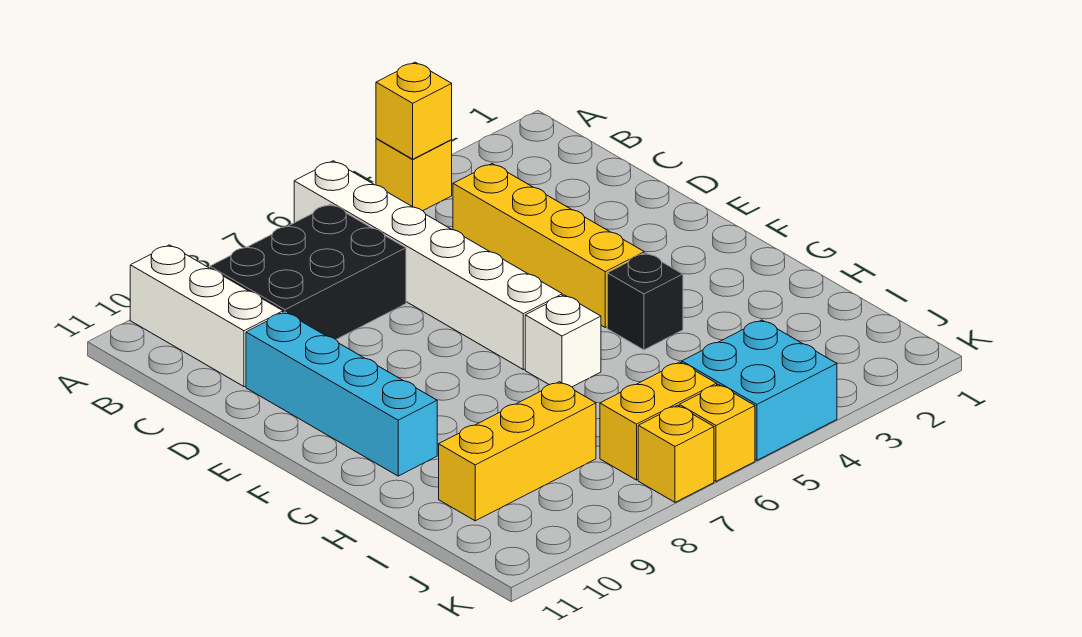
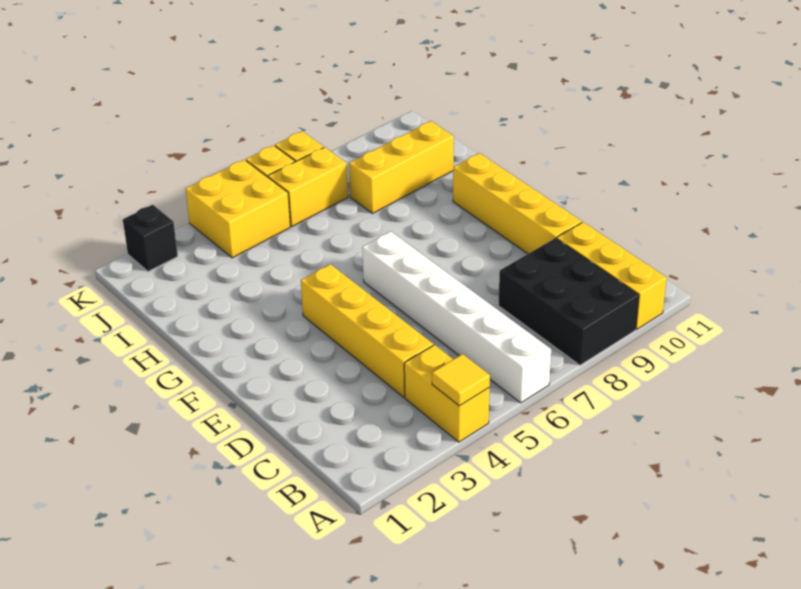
yellow 1x1 brick [376,138,452,211] -> yellow 1x2 brick [404,345,490,442]
yellow 1x1 brick [376,62,452,159] -> yellow 1x1 tile [432,354,490,406]
white 1x3 brick [130,245,283,387] -> yellow 1x3 brick [557,222,667,329]
black 2x3 brick [210,204,406,339] -> black 2x3 brick turned to [498,238,639,365]
cyan 1x4 brick [246,312,437,476] -> yellow 1x4 brick [453,153,582,254]
black 1x1 brick [607,253,683,350] -> black 1x1 brick moved to [123,205,178,272]
white 1x1 brick [525,295,601,387] -> none
cyan 2x2 brick [682,320,837,460] -> yellow 2x2 brick [186,160,290,258]

